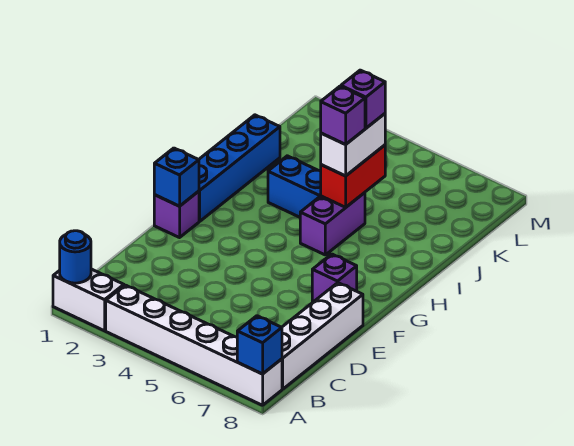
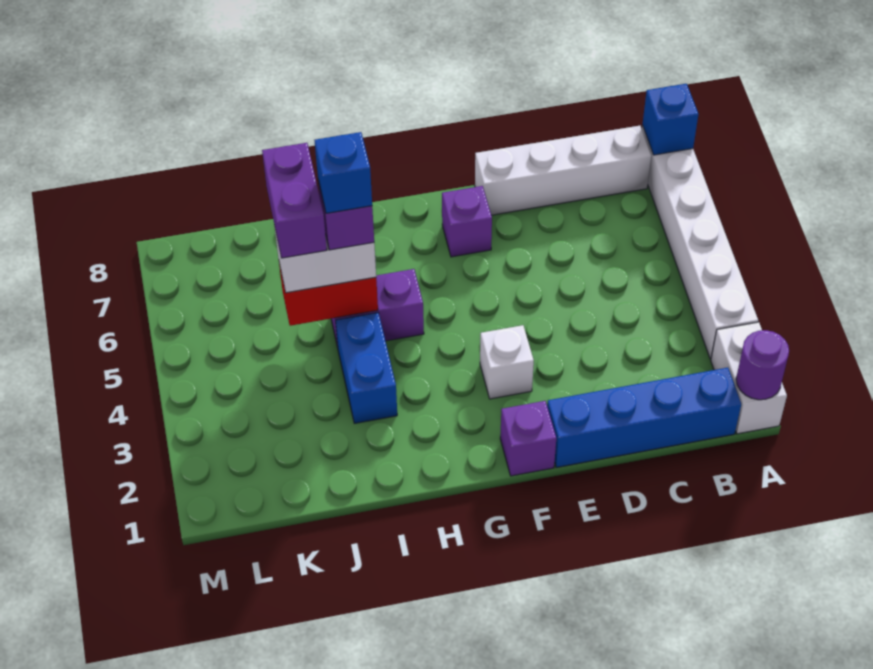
blue 1x1 round brick [60,231,91,283] -> purple 1x1 round brick [736,330,789,400]
blue 1x1 brick [154,148,199,206] -> blue 1x1 brick moved to [315,132,372,213]
none -> white 1x1 brick [480,325,534,399]
blue 1x4 brick [199,115,280,221] -> blue 1x4 brick moved to [547,368,741,467]
purple 1x1 brick [341,70,385,128] -> purple 1x2 brick [262,143,327,258]

